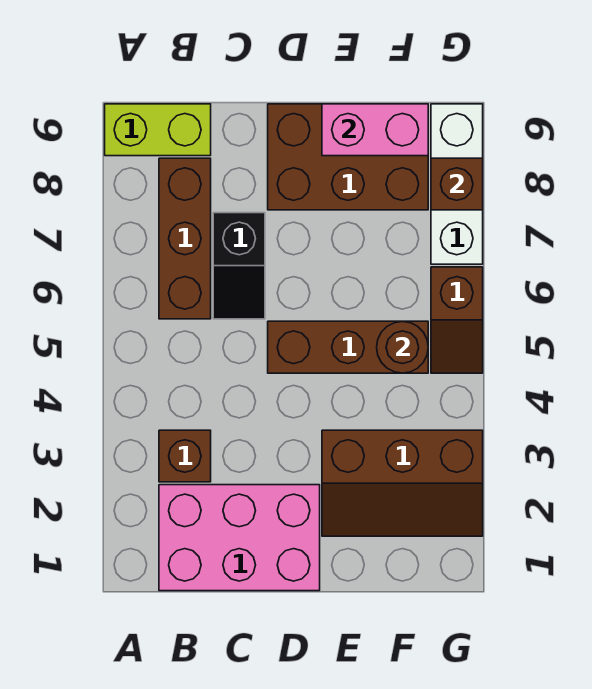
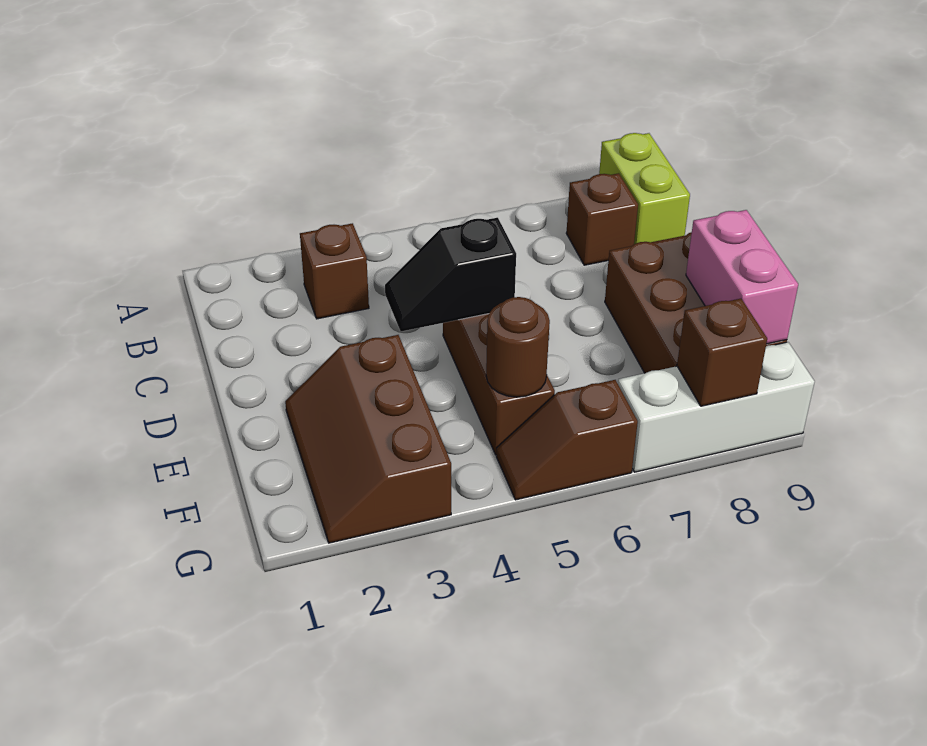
pink 2x3 brick [159,485,320,591] -> none
brown 1x3 brick [159,158,211,319] -> brown 1x1 brick [566,173,638,265]
black 1x2 slope [213,213,265,319] -> black 1x2 slope moved to [385,218,516,331]

